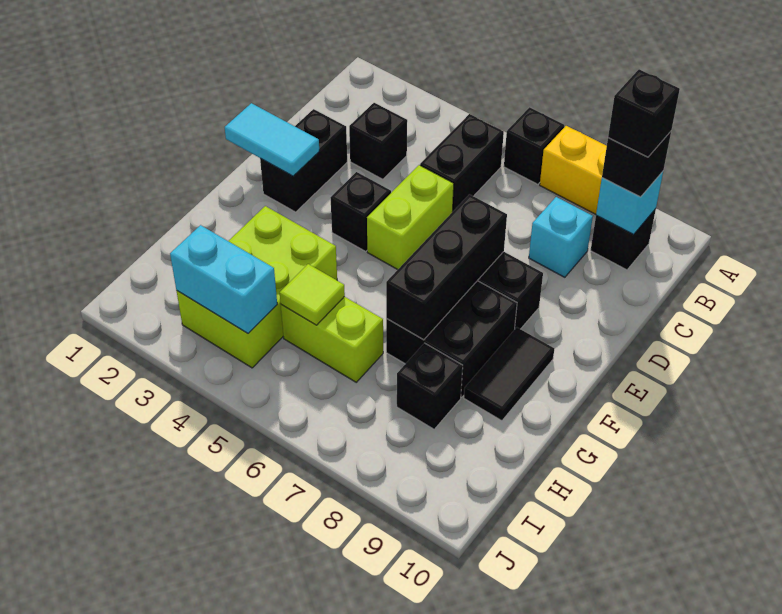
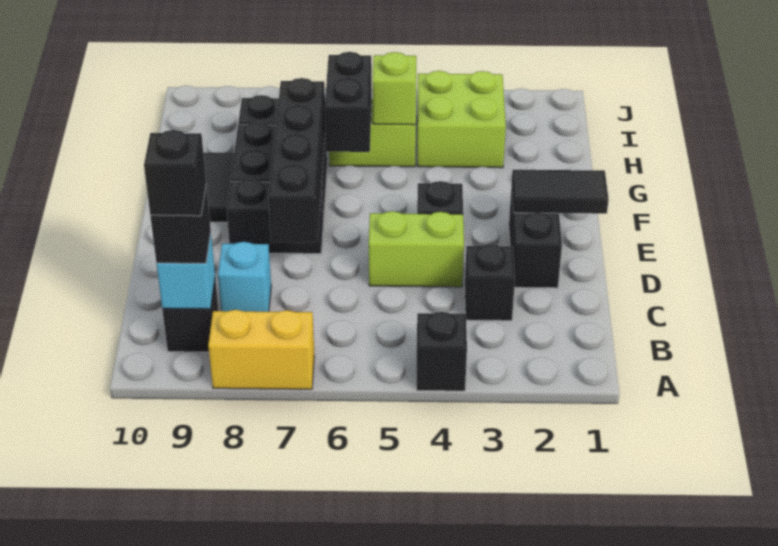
black 1x1 brick [504,107,564,184] -> black 1x1 brick moved to [417,312,467,391]
black 1x2 brick [420,114,504,211] -> black 1x2 brick moved to [325,52,372,152]
lime 1x2 brick [367,165,454,270] -> lime 1x2 brick turned to [369,211,464,287]
cyan 1x2 tile [225,103,319,176] -> black 1x2 tile [512,170,609,214]
black 1x3 brick [386,194,507,340] -> black 1x4 brick [268,78,325,242]
lime 2x3 brick [177,206,337,368] -> lime 2x2 brick [417,71,506,168]
lime 1x1 tile [280,264,345,325] -> lime 1x1 brick [373,52,416,125]
cyan 1x2 brick [170,225,277,333] -> none

